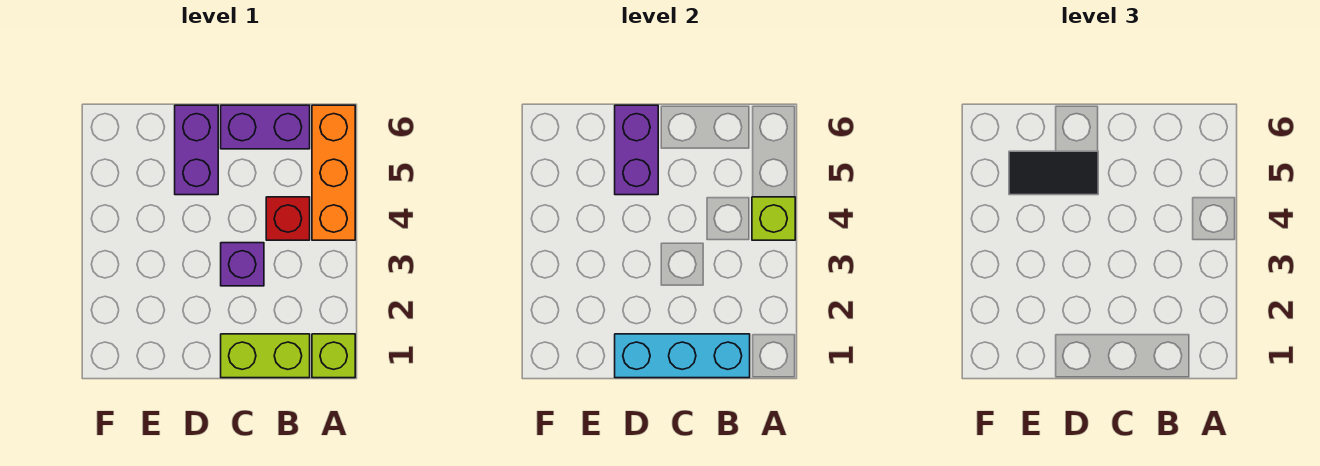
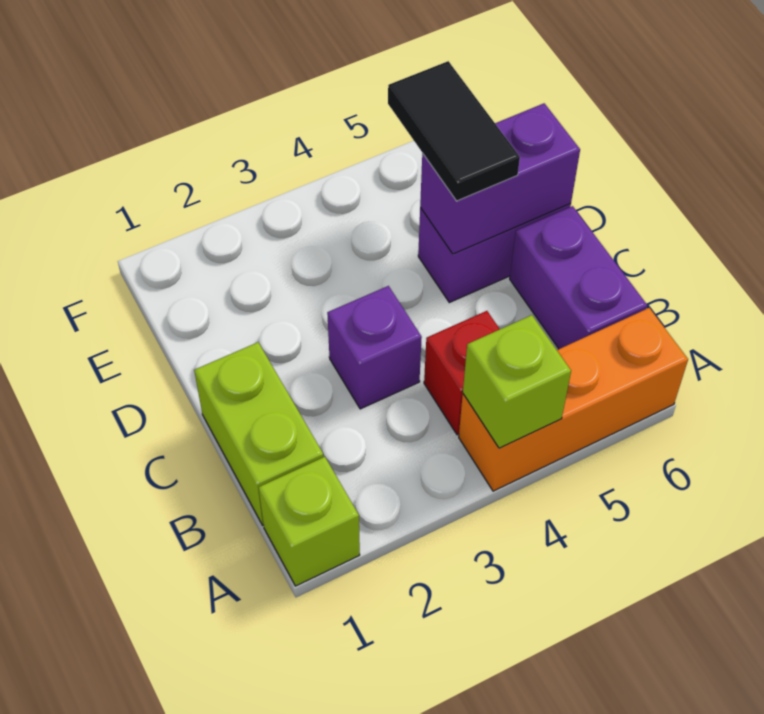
cyan 1x3 brick [615,334,750,378] -> none

